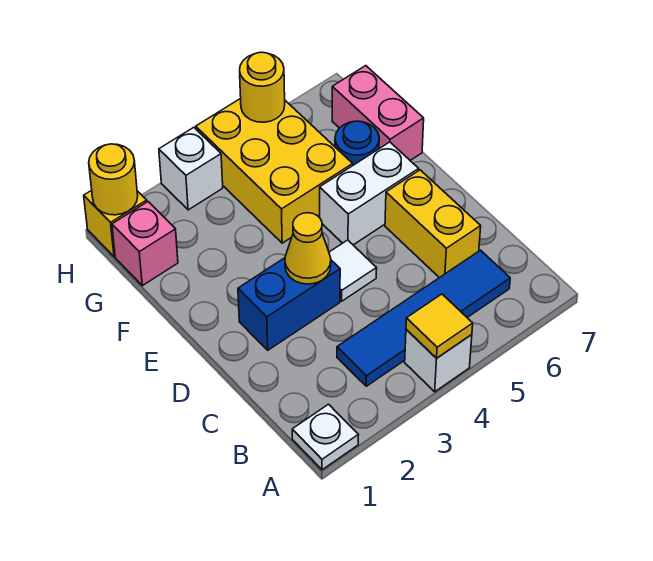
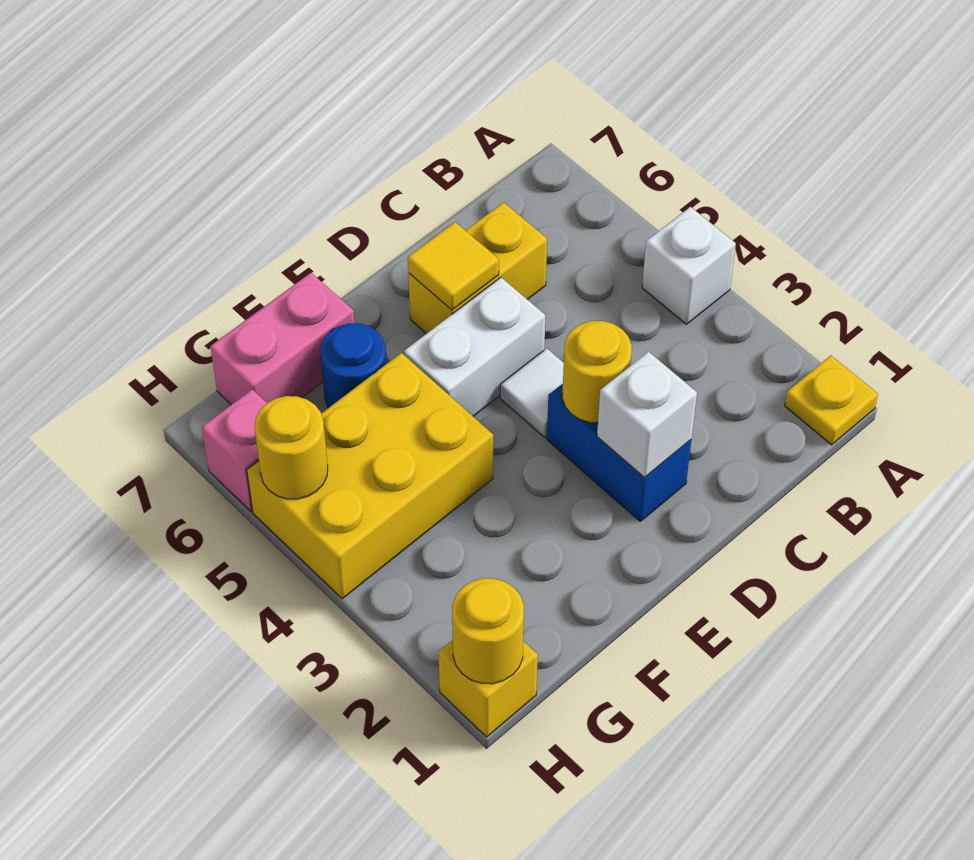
white 1x1 plate [292,404,358,470] -> yellow 1x1 plate [785,355,878,445]
yellow 1x1 tile [406,294,473,358] -> yellow 1x1 tile moved to [408,222,499,310]
blue 1x4 tile [337,250,510,386] -> none
yellow 1x1 cone [285,213,331,284] -> yellow 1x1 round brick [562,321,632,423]
white 1x2 brick [320,142,419,245] -> white 1x2 brick turned to [404,278,545,416]
pink 1x1 brick [112,202,178,286] -> pink 1x1 brick moved to [202,389,267,511]
white 1x1 brick [159,127,223,210] -> white 1x1 brick moved to [597,352,697,478]

